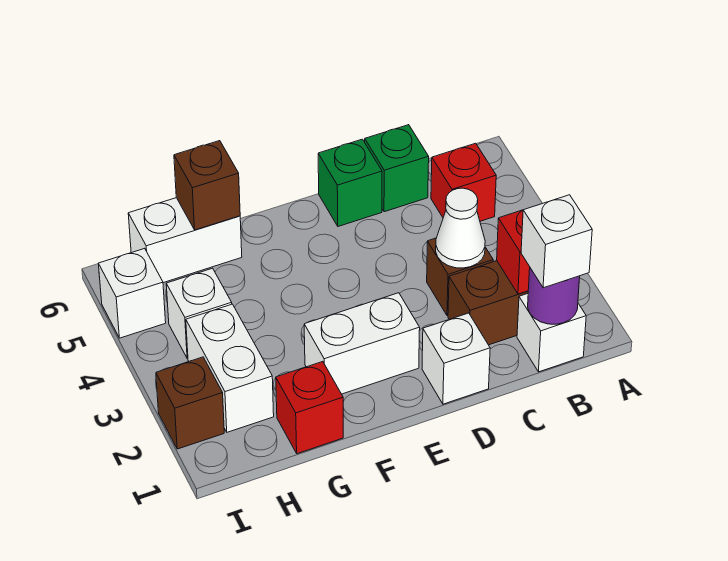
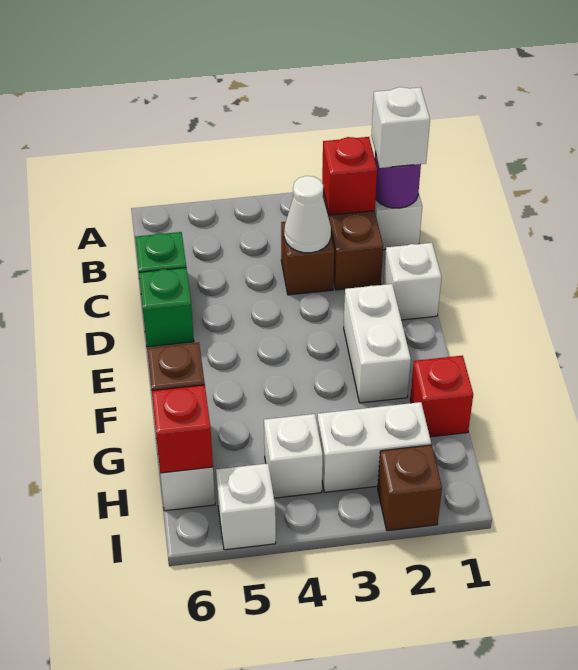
red 1x1 brick [431,143,496,221] -> red 1x1 brick moved to [152,385,213,473]

